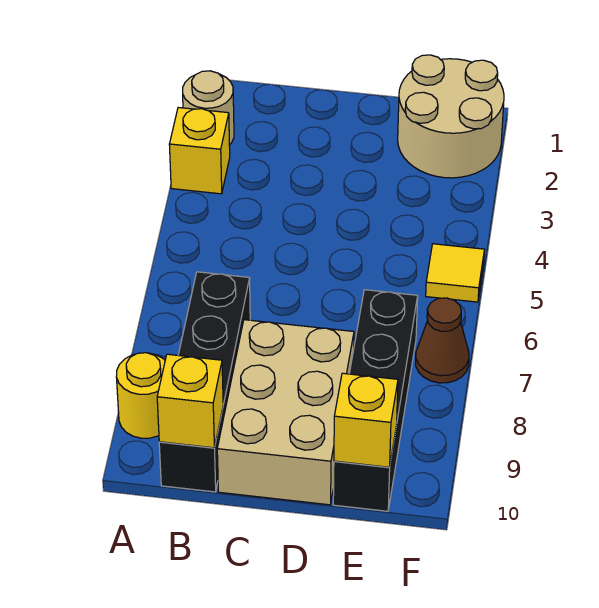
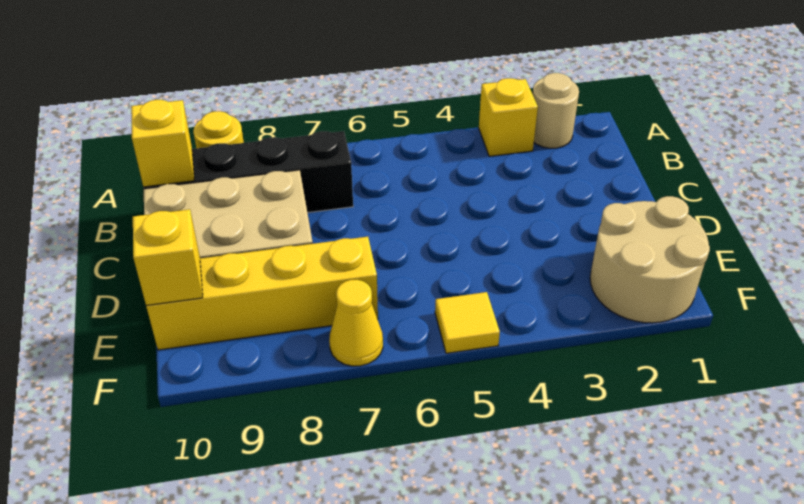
black 1x4 brick [333,290,418,511] -> yellow 1x4 brick [146,237,378,350]
brown 1x1 cone [416,298,469,383] -> yellow 1x1 cone [329,280,383,366]

